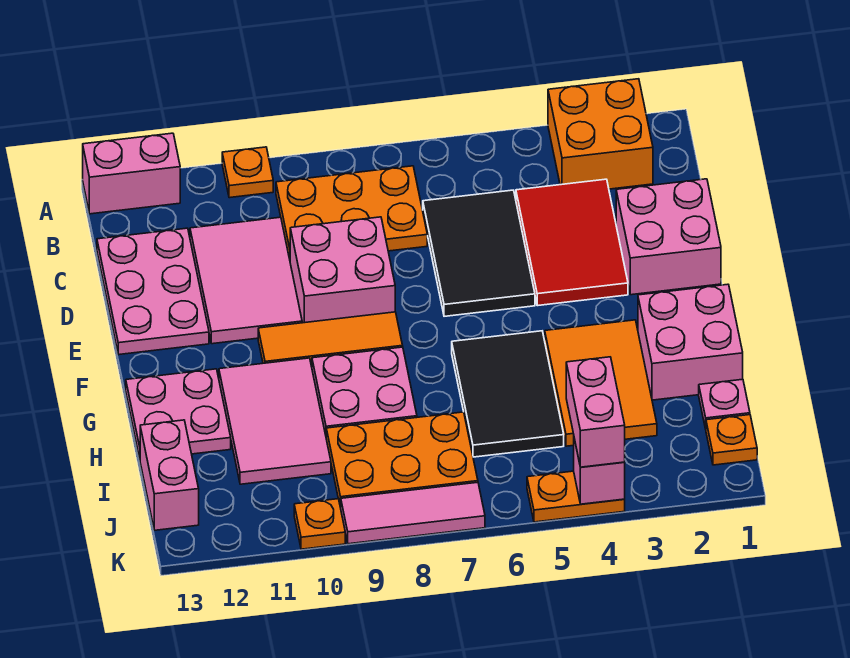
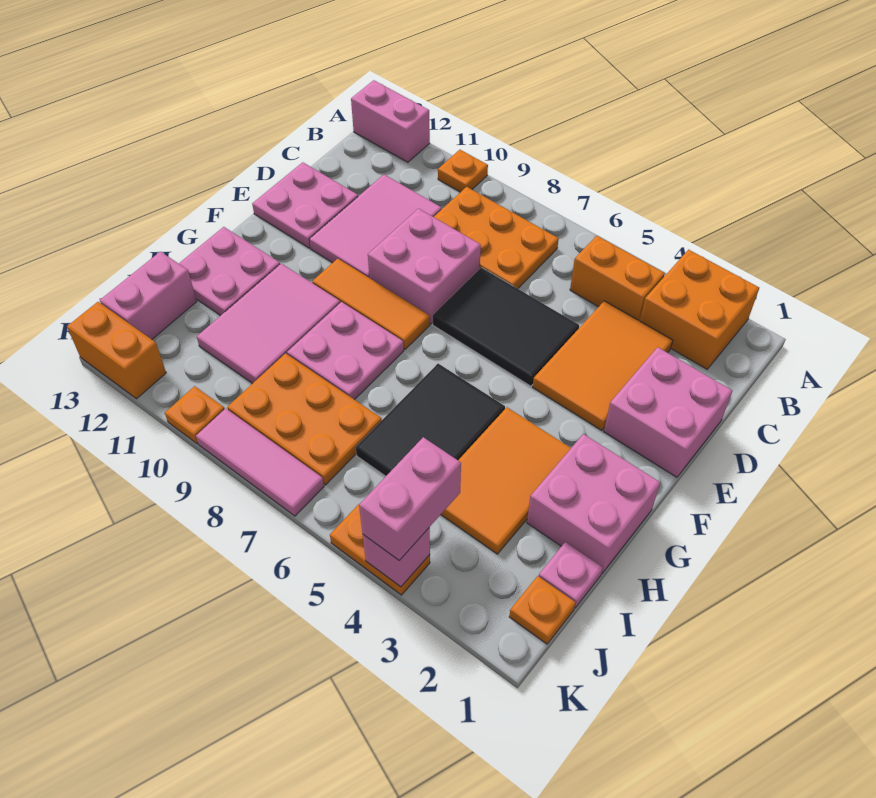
none -> orange 1x2 brick [570,236,665,321]
red 2x3 tile [516,179,628,306] -> orange 2x3 tile [533,301,673,431]
black 2x3 tile [423,190,535,316] -> black 2x3 tile turned to [433,267,579,386]
pink 2x3 plate [97,228,209,355] -> pink 2x2 plate [252,162,358,248]
none -> orange 1x2 brick [67,302,166,399]

